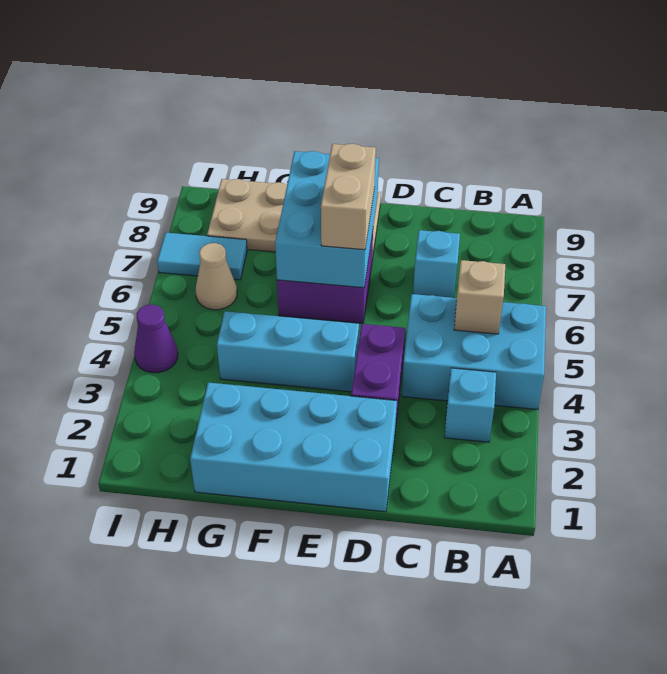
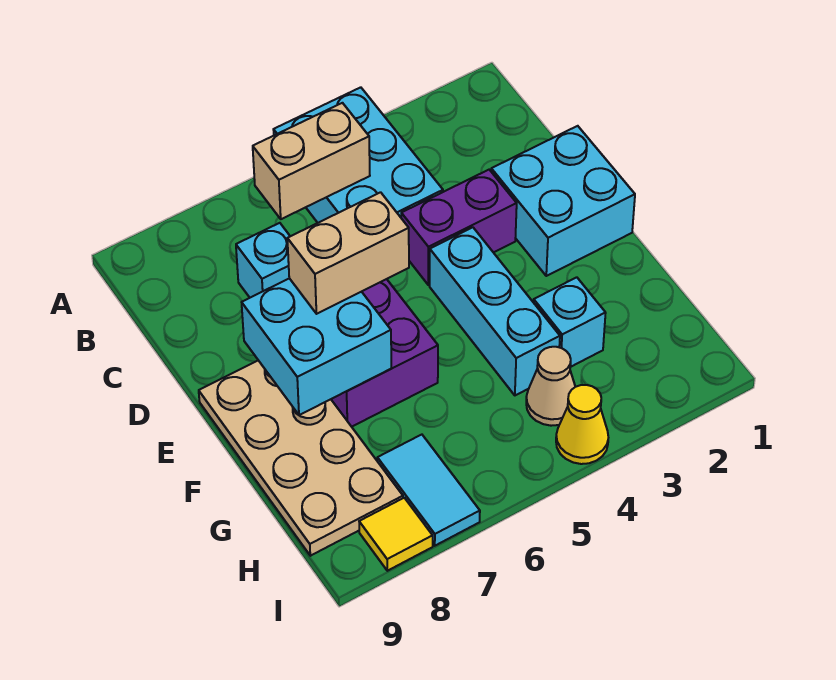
cyan 1x1 brick [444,368,496,442] -> cyan 1x1 brick moved to [534,277,606,367]
tan 1x1 brick [454,260,505,334] -> tan 1x2 brick [253,103,370,219]
cyan 2x4 brick [190,382,397,512] -> cyan 2x2 brick [491,126,635,276]
cyan 2x3 brick [275,151,379,288] -> cyan 2x2 brick [242,278,391,415]
tan 1x1 cone [196,243,237,310] -> tan 1x1 cone moved to [526,347,575,426]
purple 1x1 cone [134,304,178,373] -> yellow 1x1 cone [556,385,608,464]
none -> yellow 1x1 tile [359,498,433,571]

